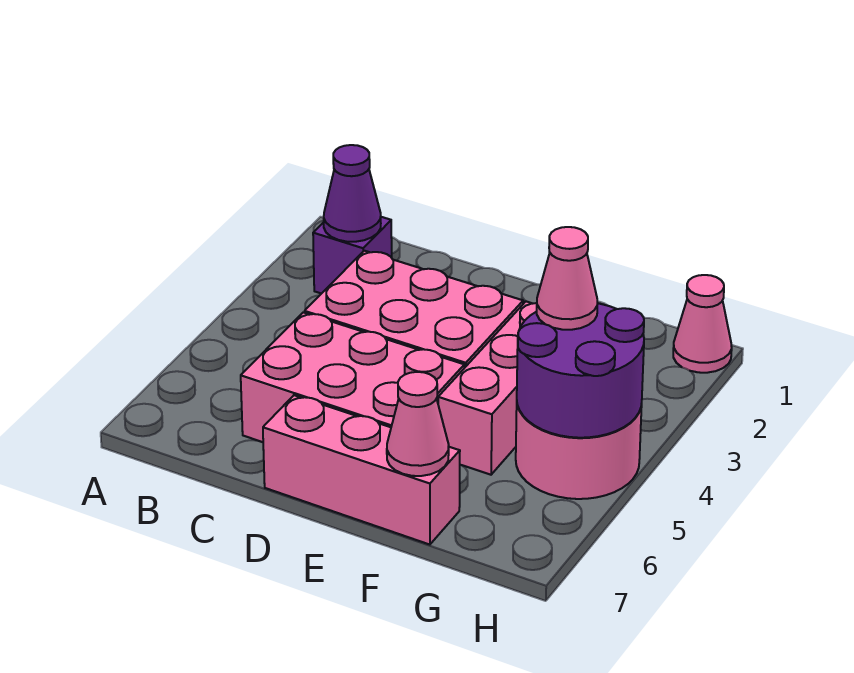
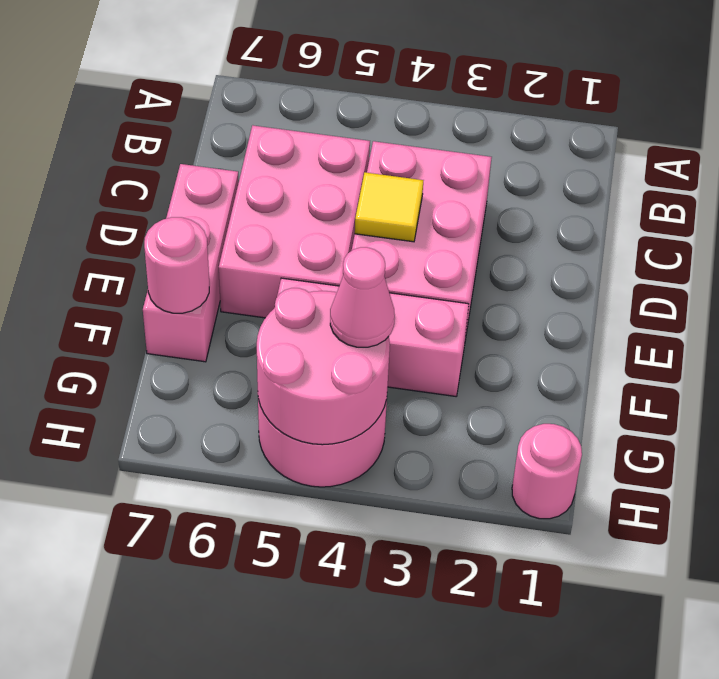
purple 1x1 brick [313,217,392,294] -> none
purple 1x1 cone [324,145,381,242] -> none
none -> yellow 1x1 tile [355,172,423,242]
pink 1x1 cone [387,372,449,476] -> pink 1x1 round brick [144,217,209,313]
purple 2x2 round brick [517,303,644,438] -> pink 2x2 round brick [257,288,390,445]
pink 1x1 cone [673,275,732,373] -> pink 1x1 round brick [512,424,582,519]

